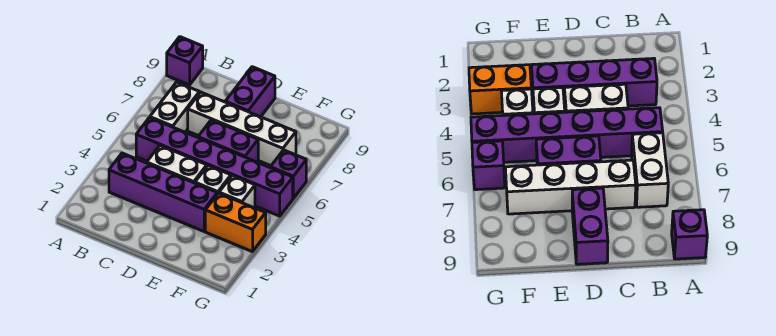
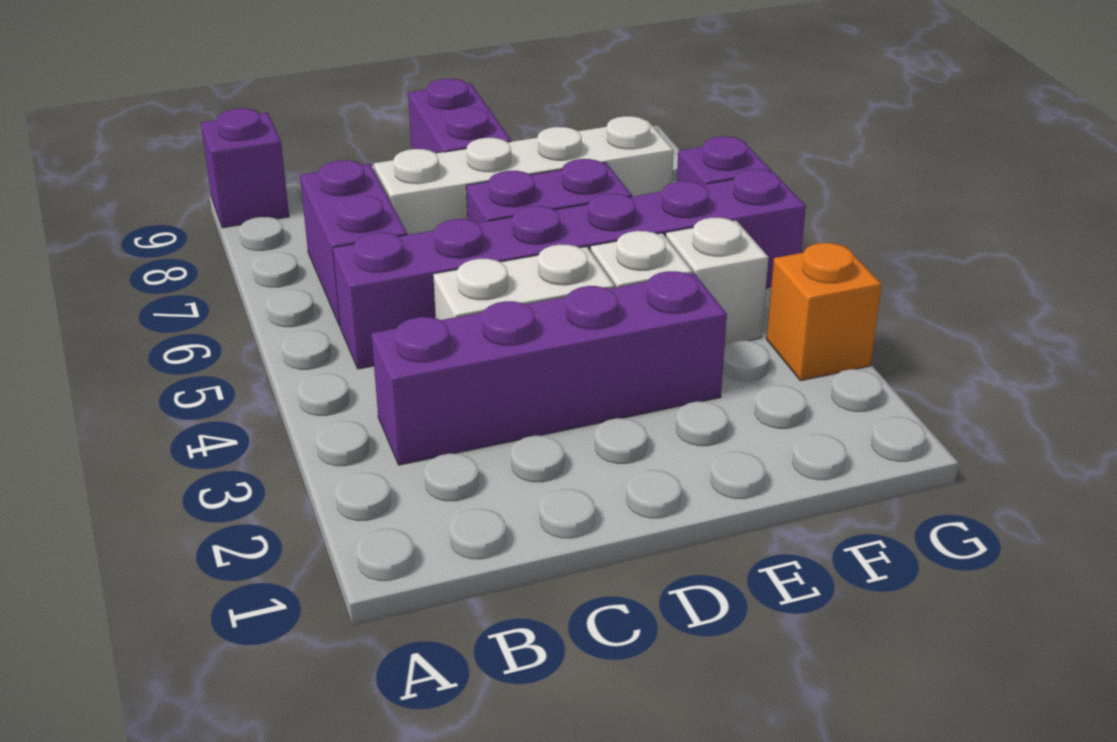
white 1x2 brick [150,82,199,132] -> purple 1x2 brick [300,160,407,326]
orange 1x2 brick [205,193,266,252] -> orange 1x1 brick [767,243,882,381]

